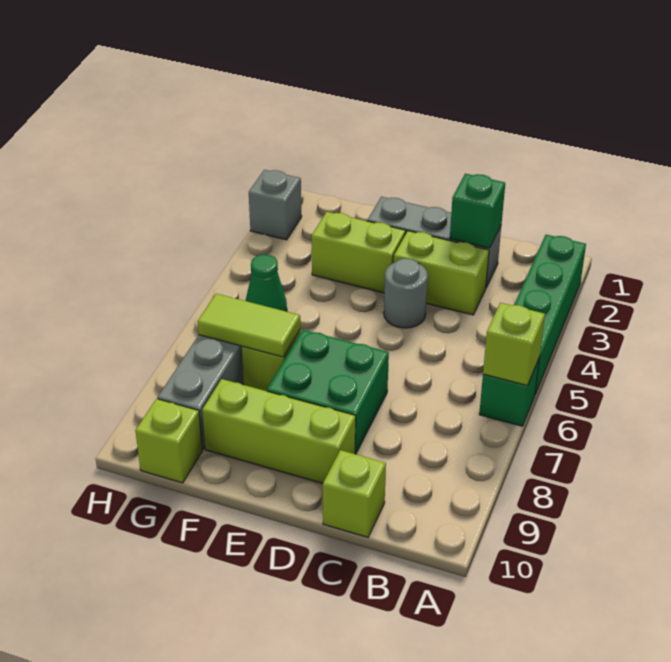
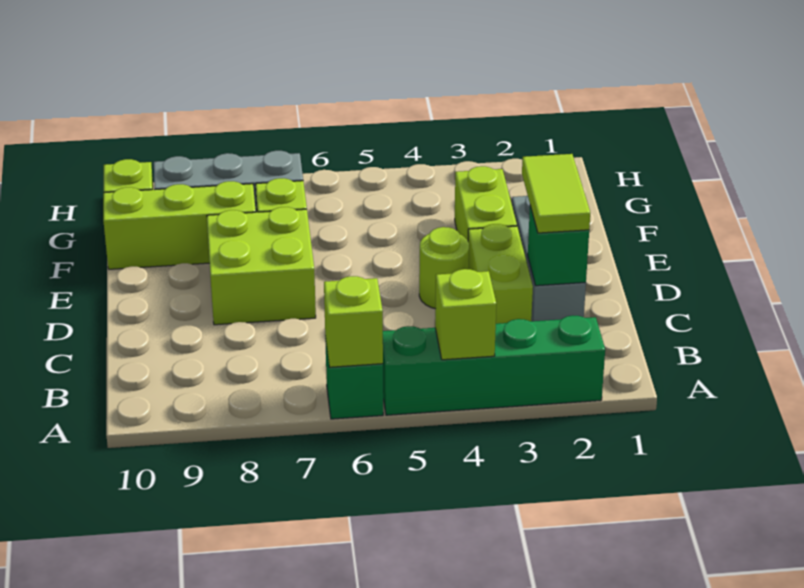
lime 1x1 brick [323,450,386,537] -> lime 1x1 brick moved to [435,269,496,360]
grey 1x1 round brick [384,258,428,328] -> lime 1x1 round brick [419,227,469,309]
green 2x2 brick [267,330,389,454] -> lime 2x2 brick [207,207,316,325]
lime 1x3 brick [202,379,356,483] -> lime 1x3 brick turned to [103,181,256,269]
lime 1x2 tile [197,294,300,357] -> lime 1x2 tile moved to [522,154,590,233]
green 1x1 cone [246,254,287,311] -> none
grey 1x1 brick [249,170,302,240] -> none

